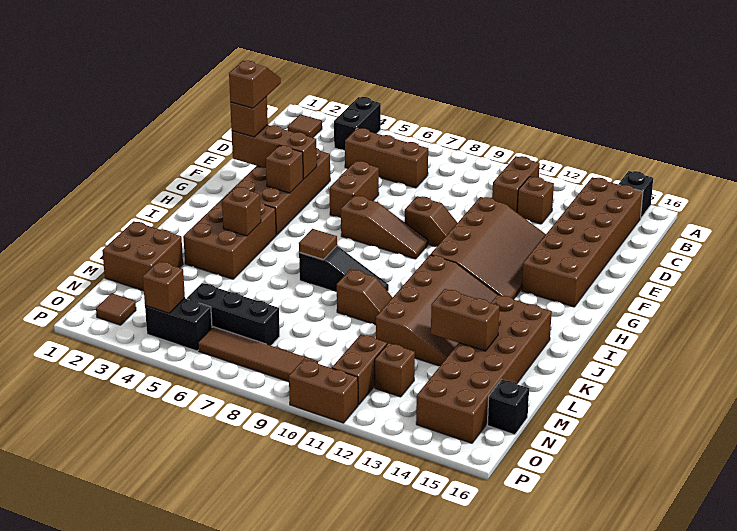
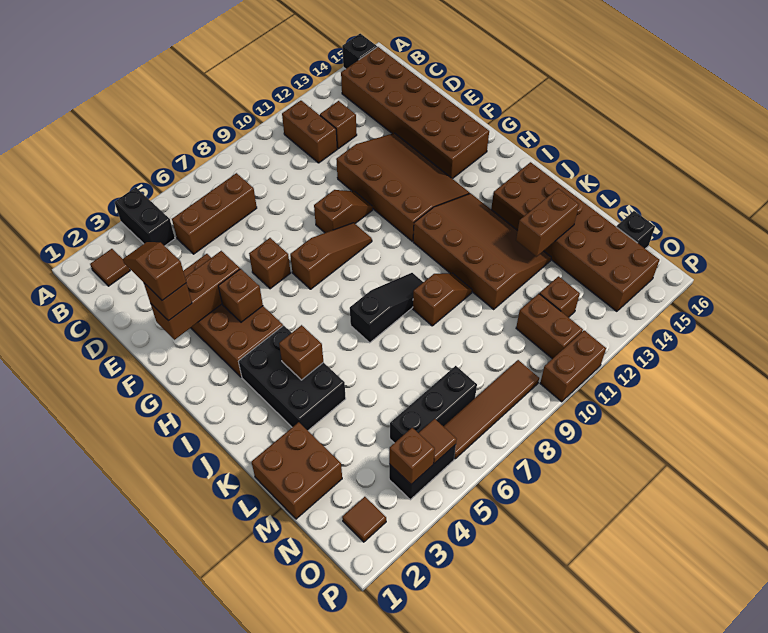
brown 1x2 brick [330,161,379,218] -> brown 1x1 brick [249,238,291,289]
brown 2x3 brick [183,194,276,279] -> black 2x3 brick [239,325,346,430]
brown 1x1 tile [299,229,337,260] -> brown 1x1 tile moved to [419,419,457,464]

